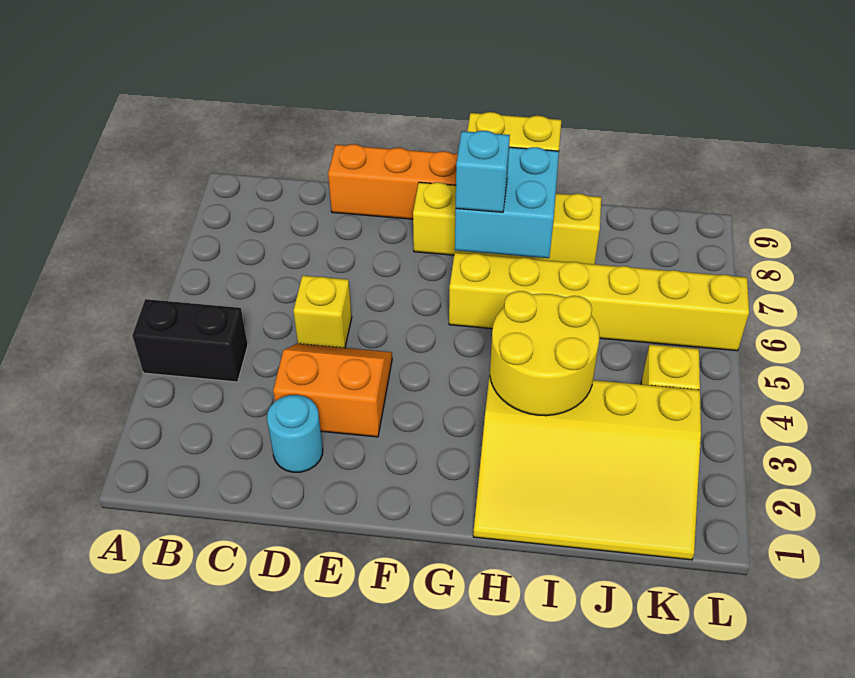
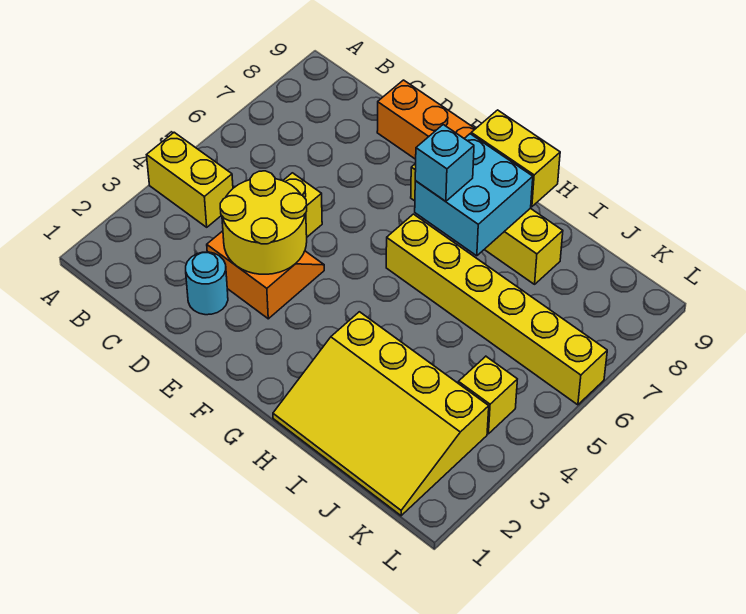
black 1x2 brick [132,299,248,382] -> yellow 1x2 brick [147,132,233,227]
yellow 2x2 round brick [490,291,600,416] -> yellow 2x2 round brick moved to [220,171,307,274]

